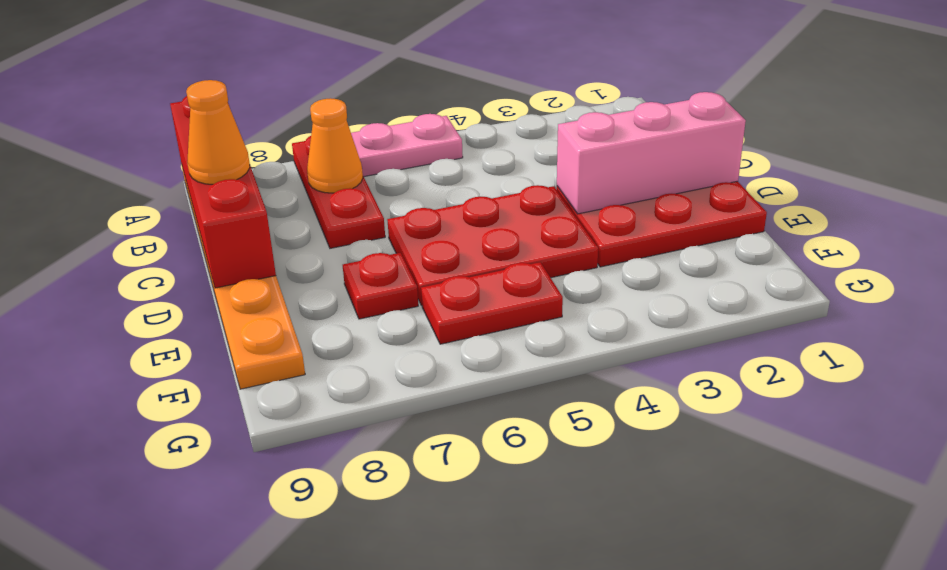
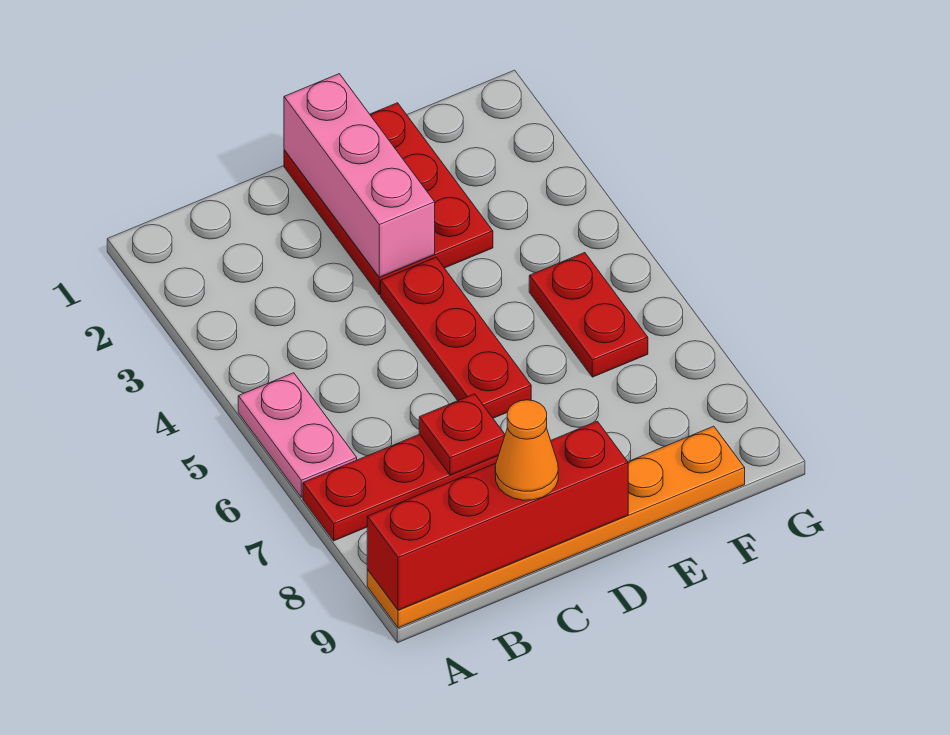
orange 1x1 cone [307,98,363,193] -> none
red 2x3 plate [387,185,598,306] -> red 1x3 plate [381,257,531,418]
red 1x1 plate [343,253,418,319] -> red 1x1 plate moved to [419,394,505,475]

